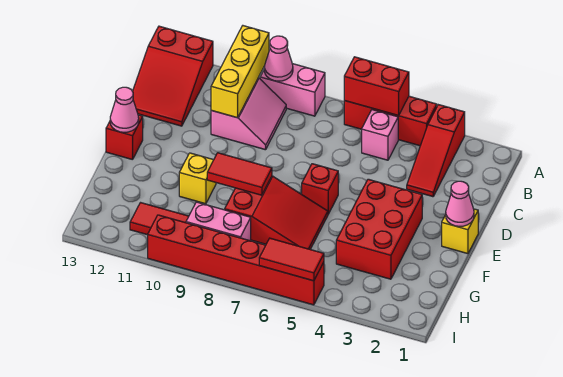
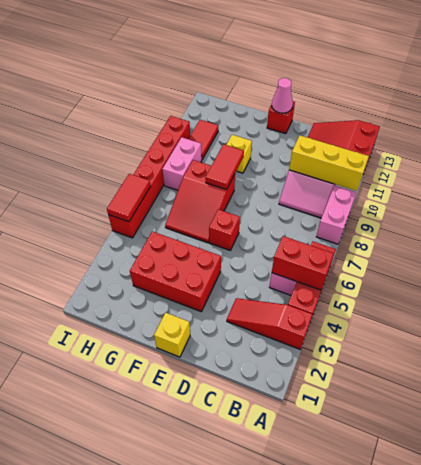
red 1x2 brick [344,57,409,116] -> red 1x2 brick turned to [272,236,334,290]
pink 1x1 cone [264,36,293,81] -> none
pink 1x1 cone [446,181,474,226] -> none

